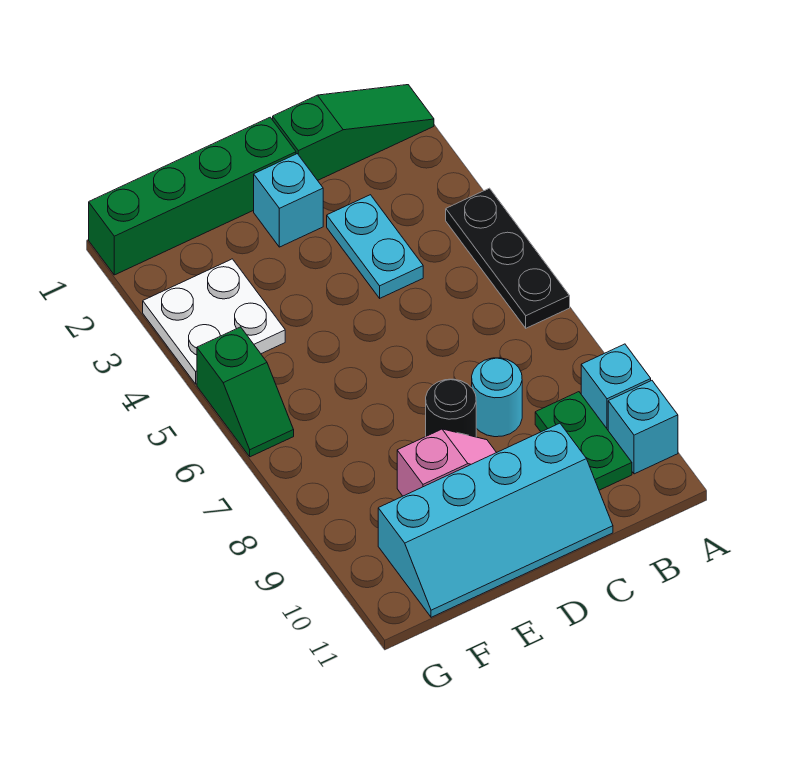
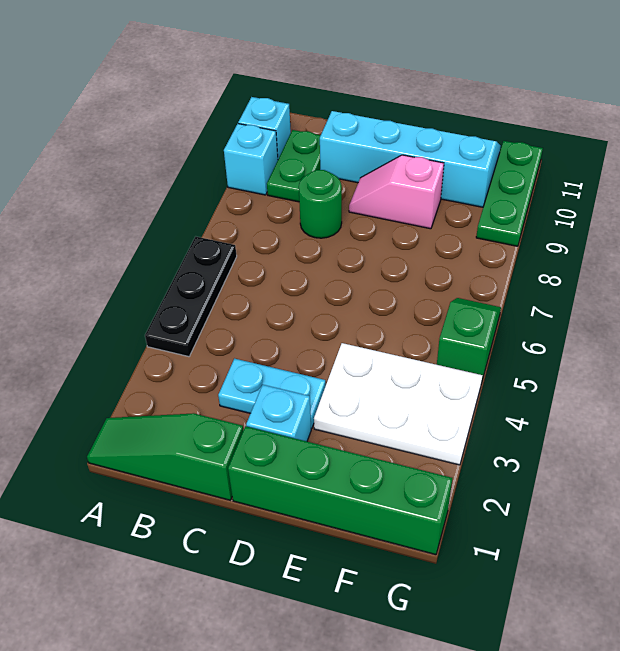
cyan 1x2 plate [327,195,423,298] -> cyan 1x2 plate turned to [218,359,326,429]
cyan 1x1 round brick [472,358,522,437] -> green 1x1 round brick [299,170,342,238]
black 1x1 round brick [426,379,476,437] -> none
white 2x2 plate [143,259,285,384] -> white 2x3 plate [314,343,483,465]
none -> green 1x3 plate [476,141,543,246]

